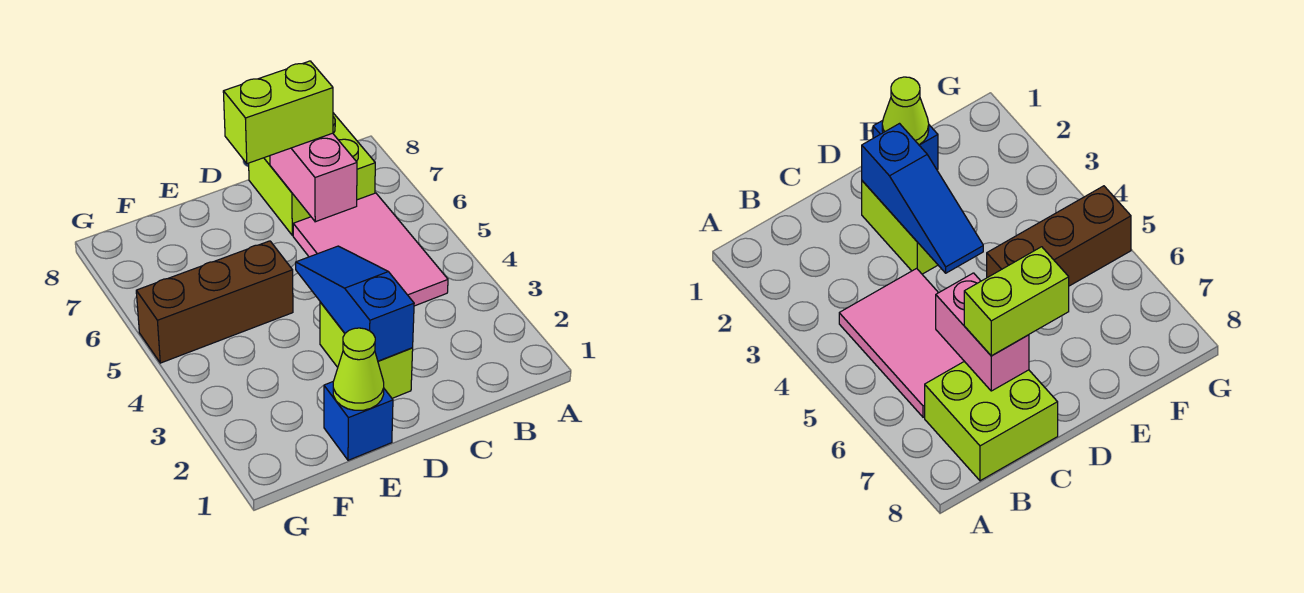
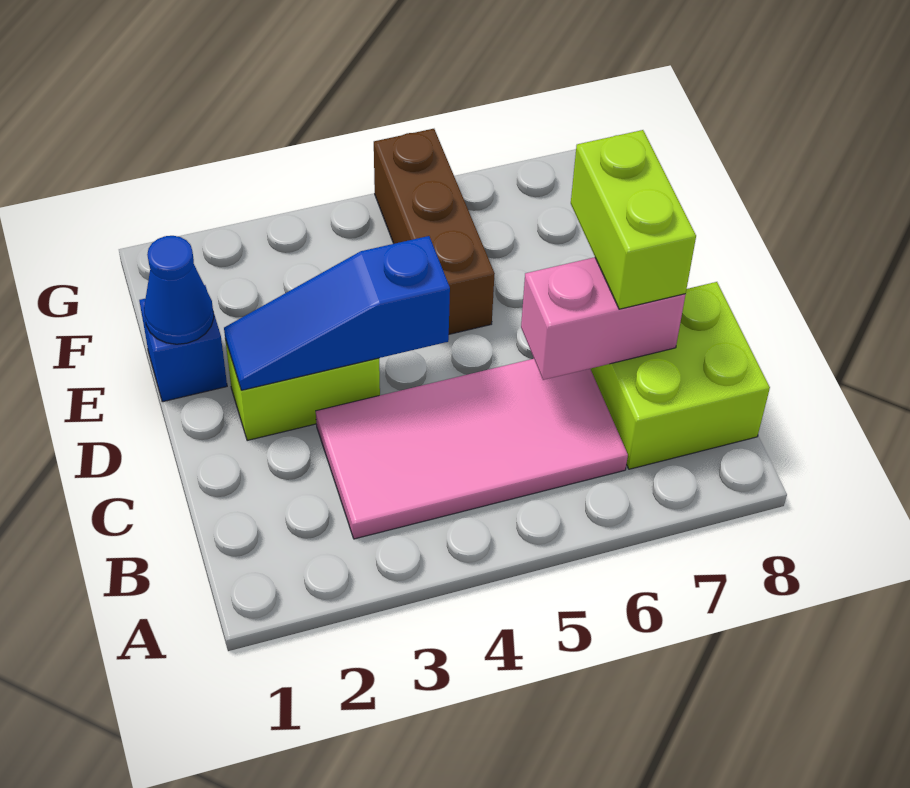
pink 2x3 tile [293,193,448,306] -> pink 2x4 tile [316,359,628,539]
blue 1x3 slope [296,246,414,361] -> blue 1x3 slope turned to [224,236,450,390]
lime 1x1 cone [333,328,384,410] -> blue 1x1 cone [144,236,214,344]

